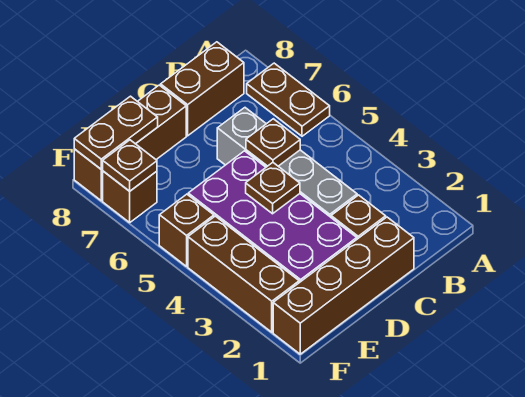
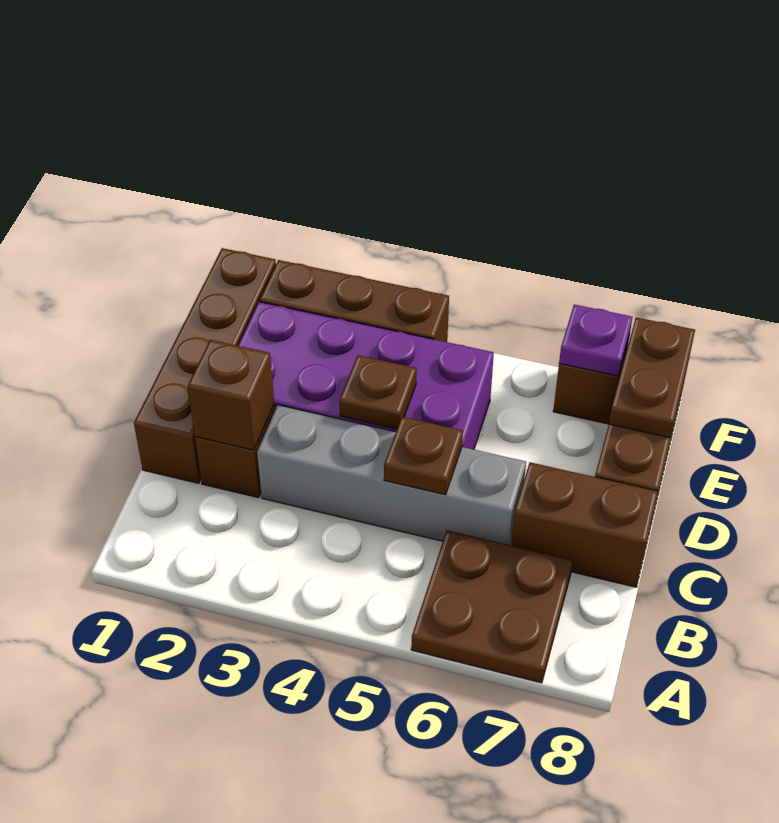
brown 1x2 plate [247,63,330,136] -> brown 2x2 plate [411,530,573,683]
brown 1x2 brick [161,42,244,136] -> brown 1x2 brick turned to [511,462,658,587]
brown 1x1 brick [159,194,214,266] -> brown 1x1 brick moved to [188,340,274,450]
brown 1x1 plate [103,140,157,191] -> purple 1x1 plate [559,304,632,376]

